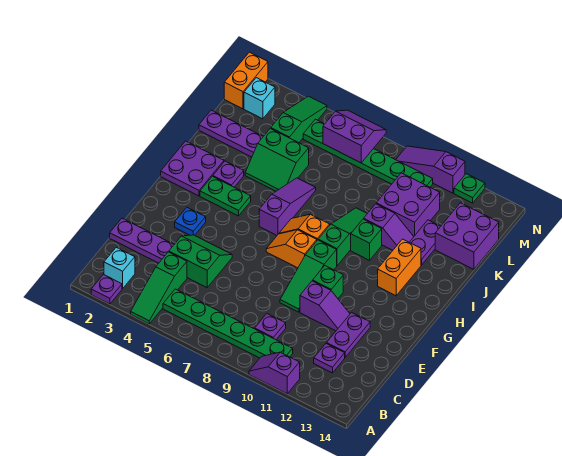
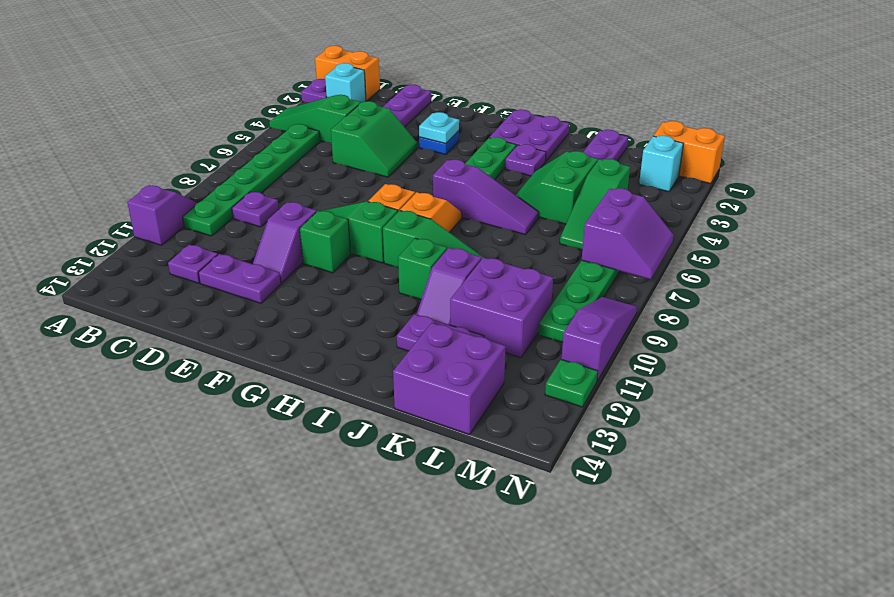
none -> cyan 1x1 plate [419,112,459,144]
orange 1x2 brick [378,239,421,296] -> orange 1x2 brick moved to [315,46,380,101]
green 1x3 slope [271,96,327,143] -> green 1x3 slope turned to [560,159,630,250]

